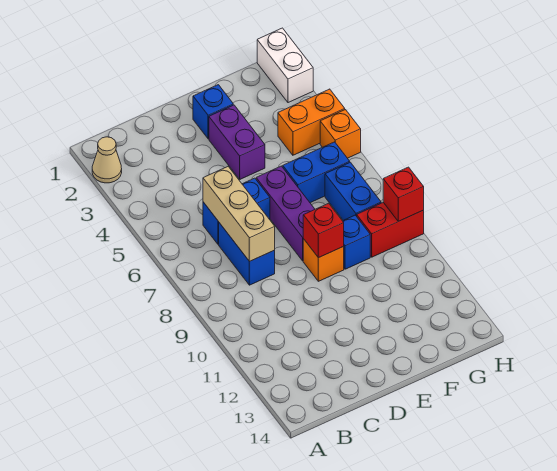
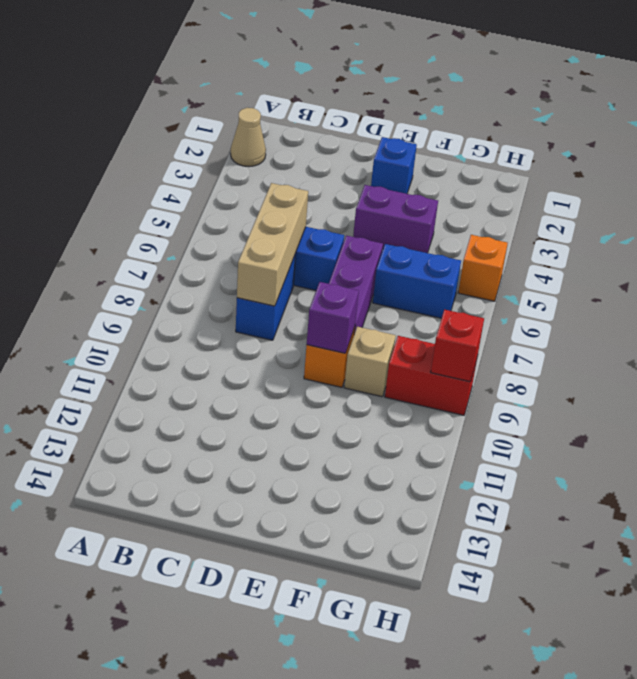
purple 1x2 brick [209,105,265,179] -> purple 1x2 brick turned to [353,185,438,253]
red 1x1 brick [303,203,344,258] -> purple 1x1 brick [307,282,359,353]
blue 1x1 brick [343,215,370,269] -> tan 1x1 brick [344,327,396,397]
orange 1x2 brick [278,89,345,155] -> none
blue 1x2 brick [325,162,381,220] -> none
white 1x2 brick [257,28,313,103] -> none

